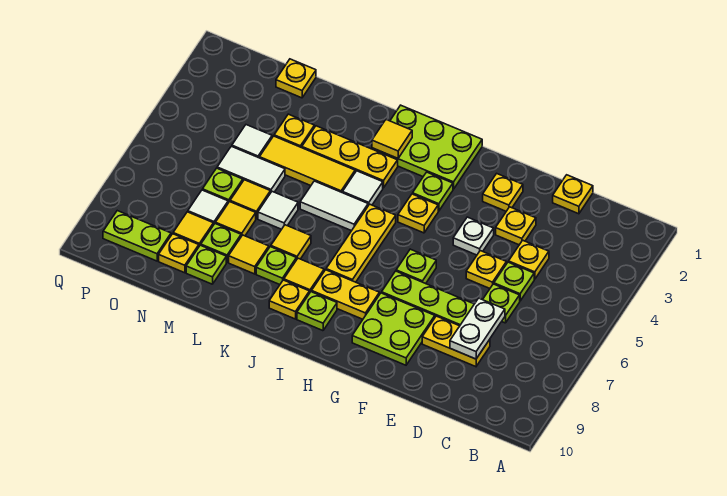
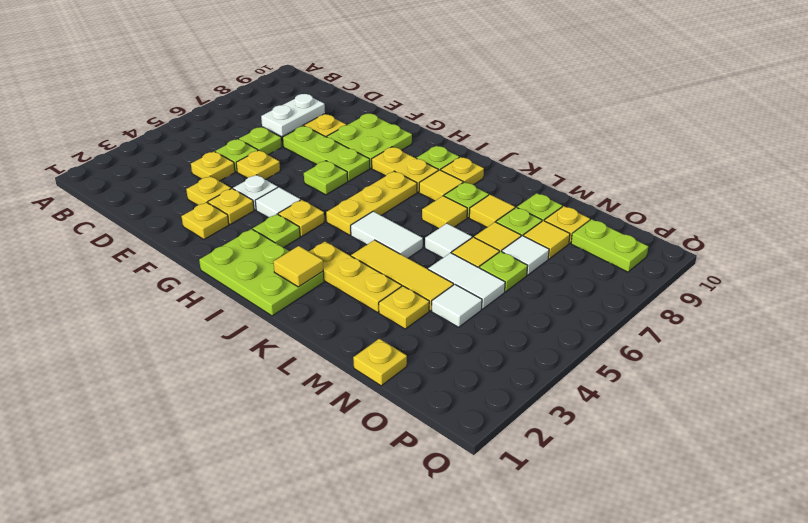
yellow 1x1 plate [553,175,593,214] -> yellow 1x1 plate moved to [208,189,254,224]
white 1x1 tile [343,171,383,206] -> white 1x1 tile moved to [255,187,300,217]

